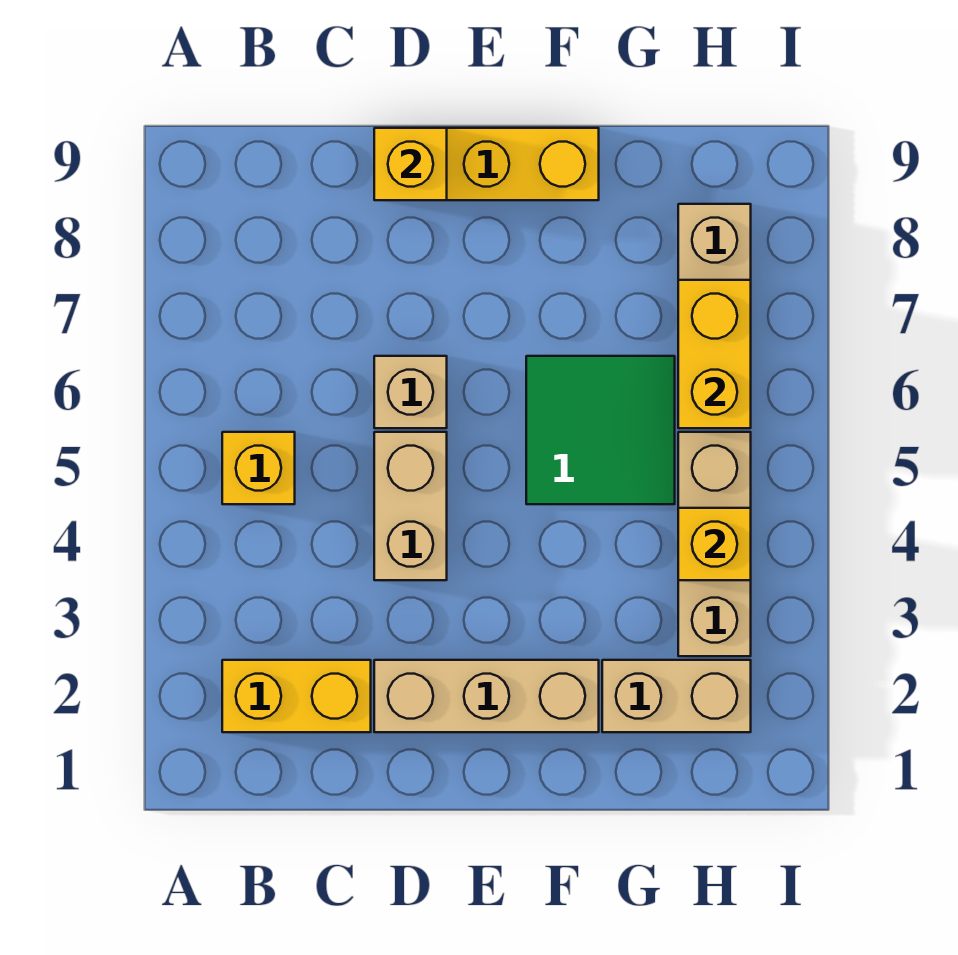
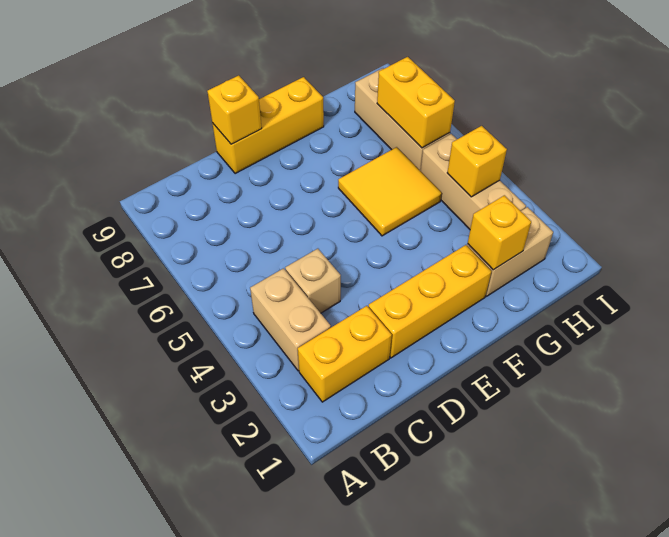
yellow 1x1 brick [222,432,295,504] -> yellow 1x1 brick moved to [468,195,531,270]
tan 1x3 brick [374,660,599,732] -> yellow 1x3 brick [368,245,491,358]
tan 1x2 brick [374,432,447,580] -> tan 1x2 brick moved to [250,268,331,371]
tan 1x1 brick [374,356,447,428] -> tan 1x1 brick moved to [285,249,341,313]
green 2x2 tile [526,356,675,504] -> yellow 2x2 tile [338,147,442,236]

